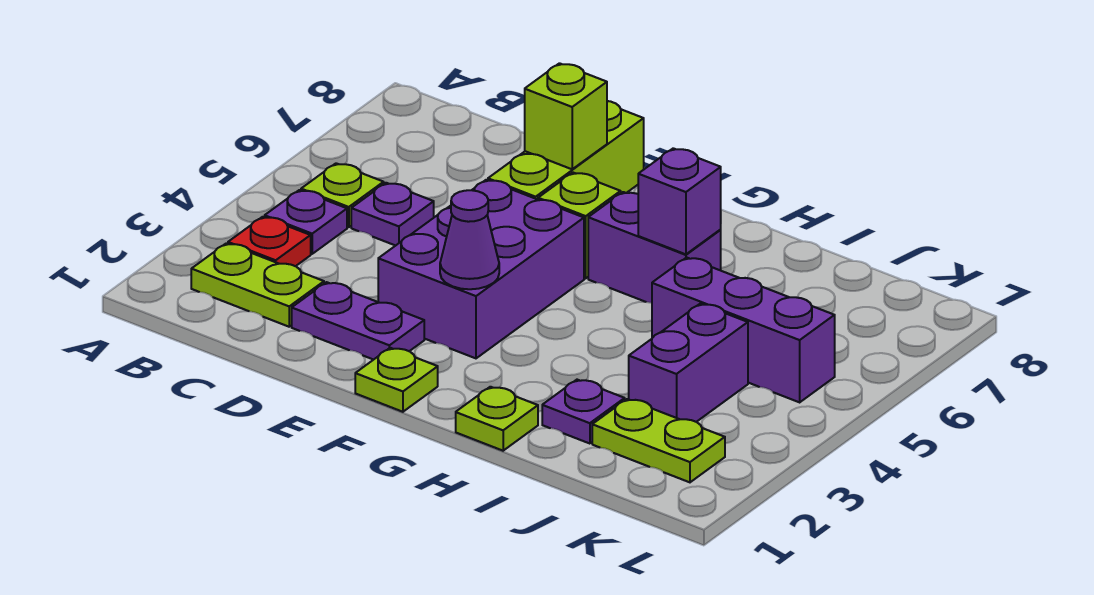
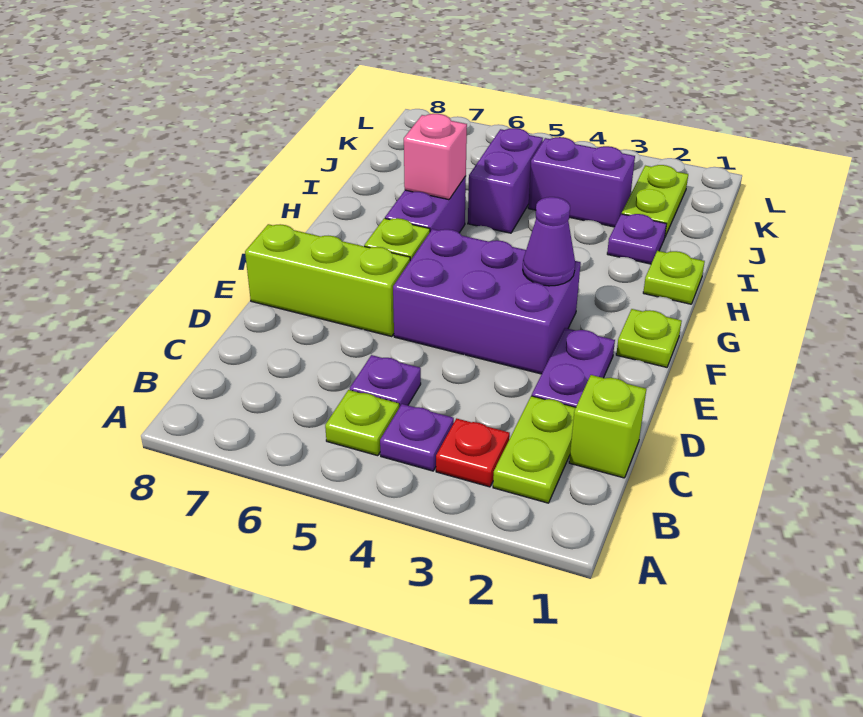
lime 1x1 brick [525,63,607,169] -> lime 1x1 brick moved to [569,375,646,478]
purple 1x1 brick [638,148,721,254] -> pink 1x1 brick [404,114,467,200]
purple 1x3 brick [652,257,835,402] -> purple 1x2 brick [468,128,543,233]

